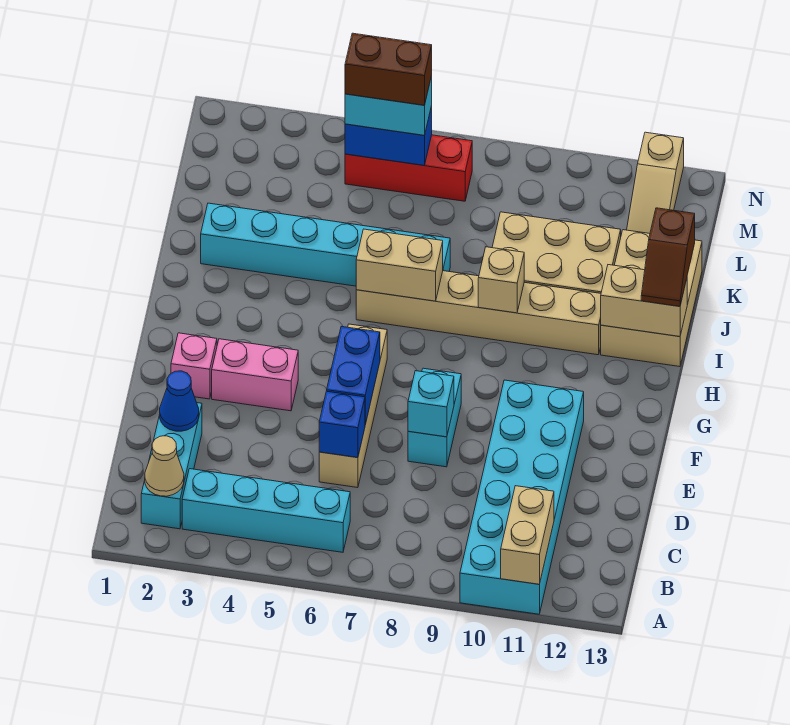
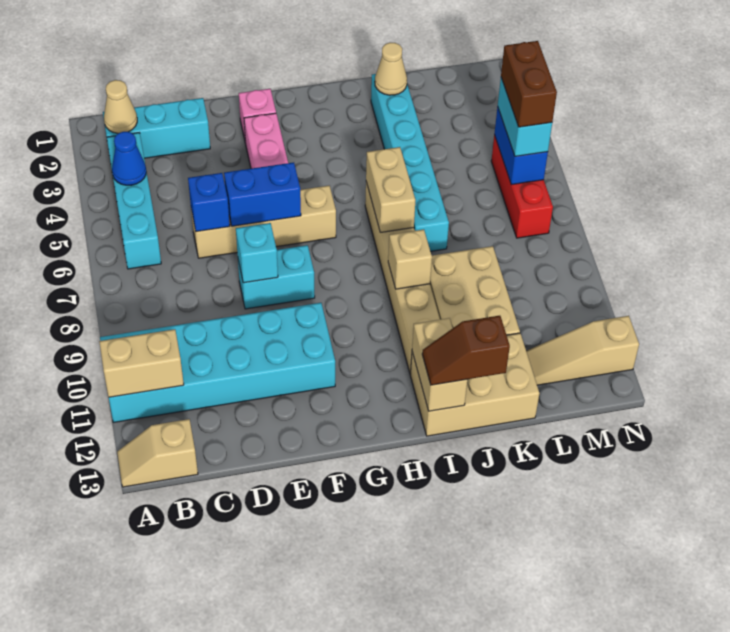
none -> tan 1x2 slope [117,419,198,487]
blue 1x1 cone [160,371,199,431] -> blue 1x1 cone moved to [112,132,146,185]
none -> tan 1x1 cone [375,43,407,95]

